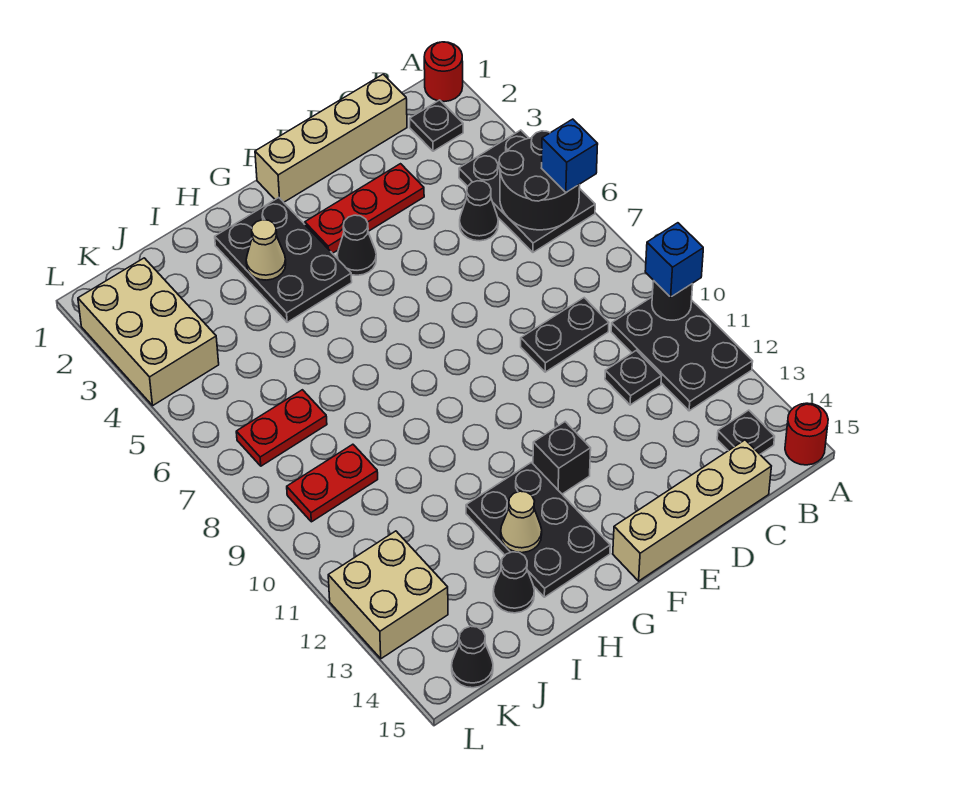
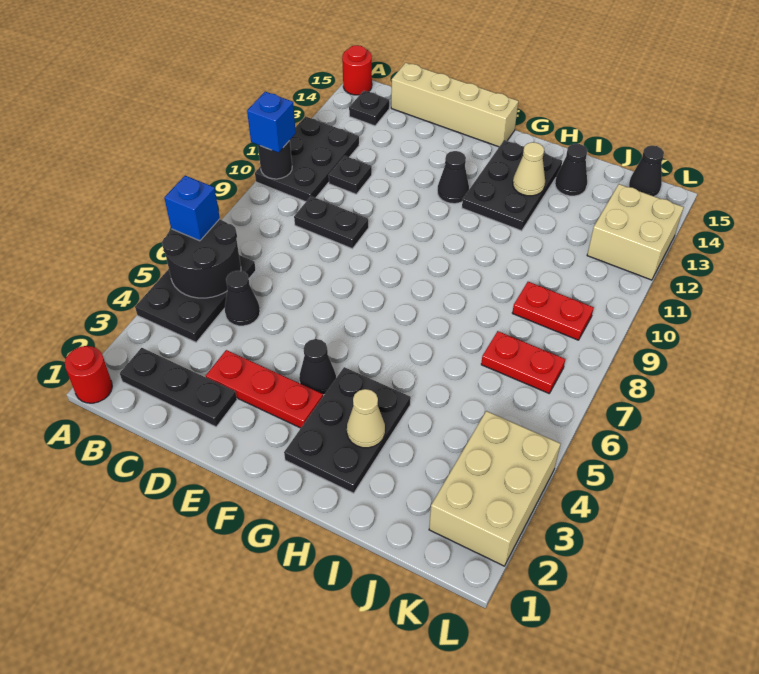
black 1x1 plate [410,100,463,151] -> black 1x3 plate [120,348,237,427]
tan 1x4 brick [255,74,407,202] -> none
black 1x1 brick [533,422,591,494] -> black 1x1 cone [438,151,469,204]

